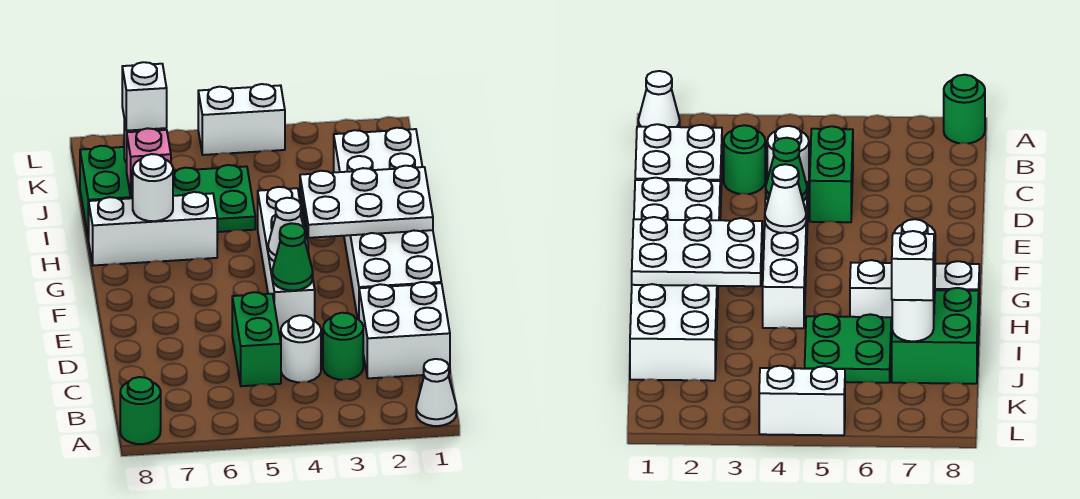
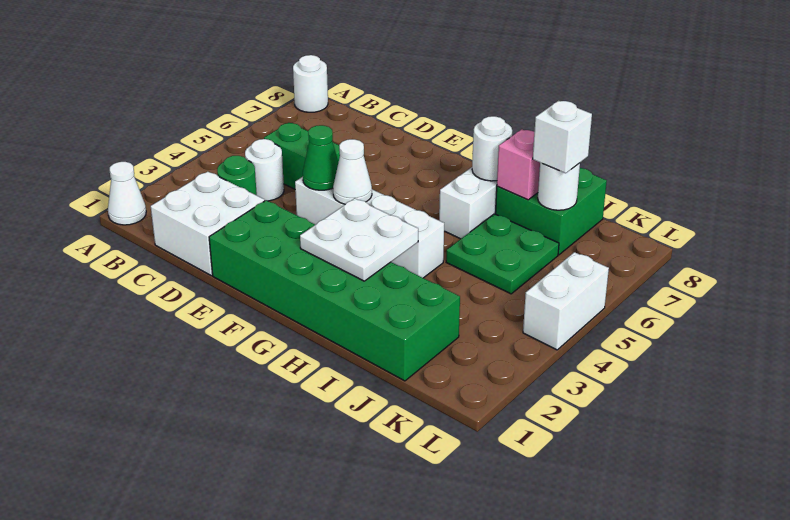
green 1x1 round brick [120,377,161,444] -> white 1x1 round brick [293,55,328,112]
white 2x6 brick [334,128,441,319] -> green 2x6 brick [209,200,460,381]
white 2x3 plate [300,166,433,238] -> white 2x2 plate [300,198,418,281]

